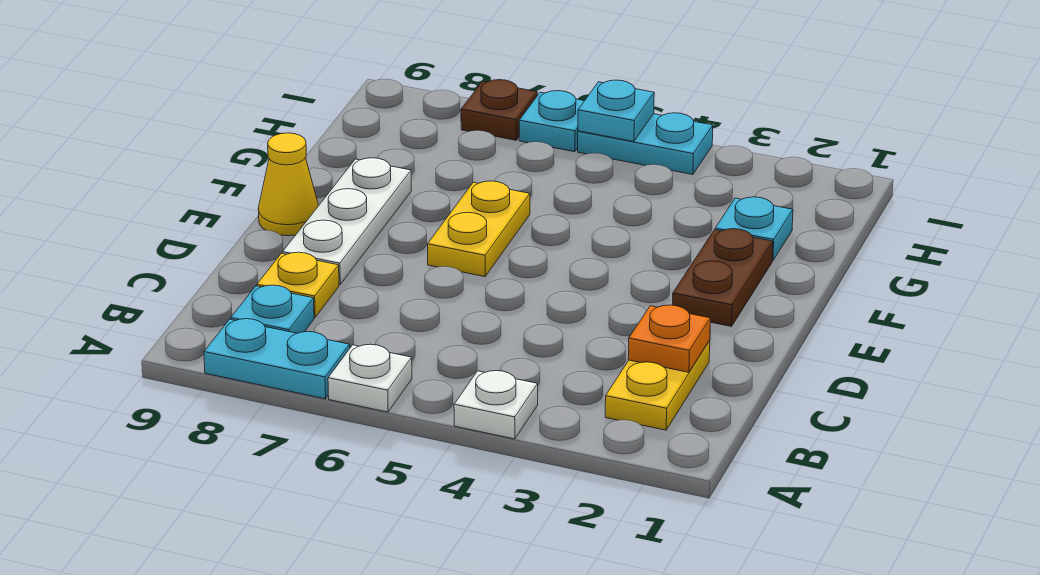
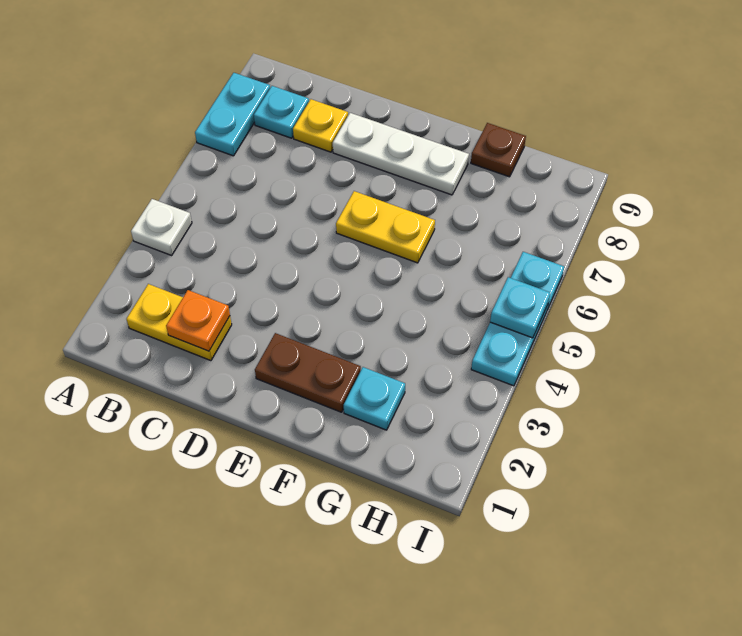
white 1x1 plate [328,344,412,412] -> none
yellow 1x1 cone [258,133,319,236] -> none
brown 1x1 plate [461,80,537,140] -> brown 1x1 plate moved to [471,123,526,177]

